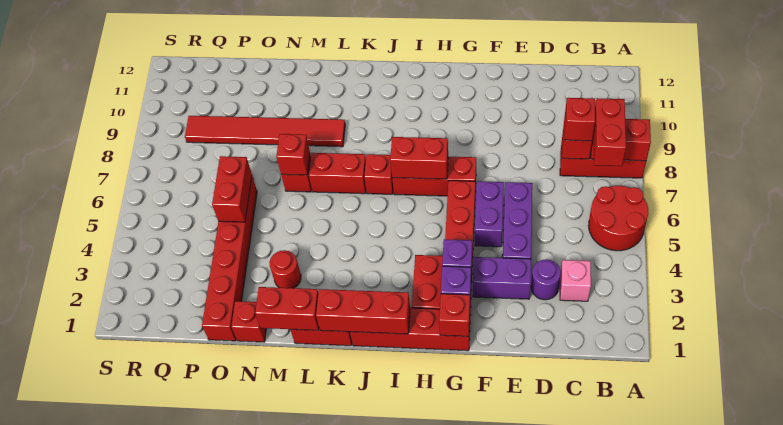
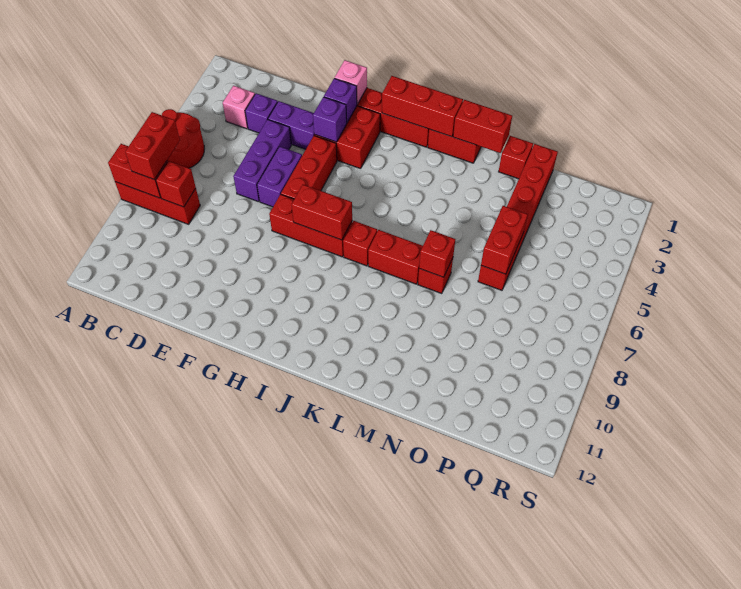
red 1x1 brick [565,98,595,141] -> none
purple 1x1 round brick [531,259,561,300] -> purple 1x1 brick [245,93,278,133]
red 1x1 brick [439,294,470,336] -> pink 1x1 brick [335,60,367,104]
red 1x6 tile [185,116,345,147] -> none
red 1x1 round brick [269,250,301,288] -> none

